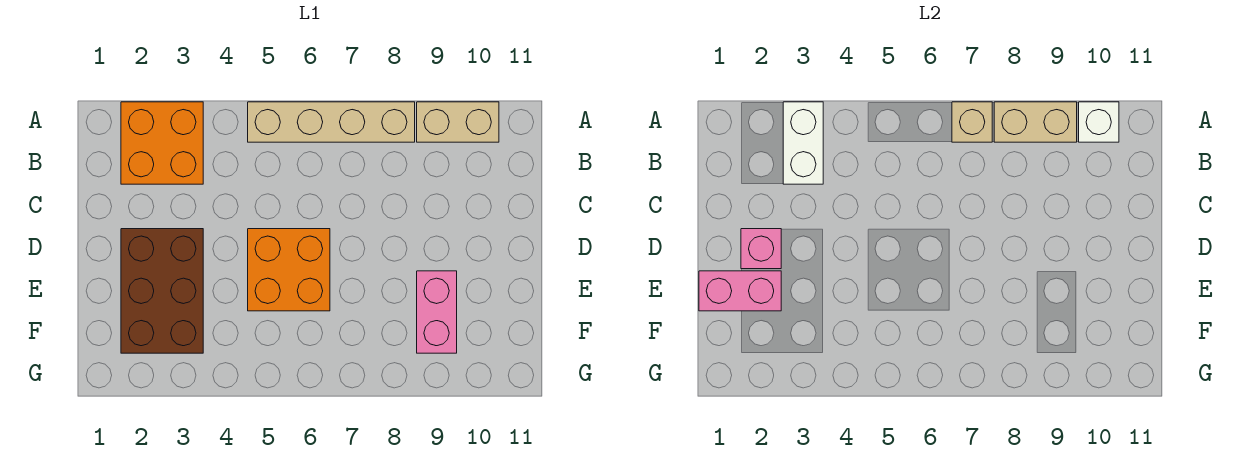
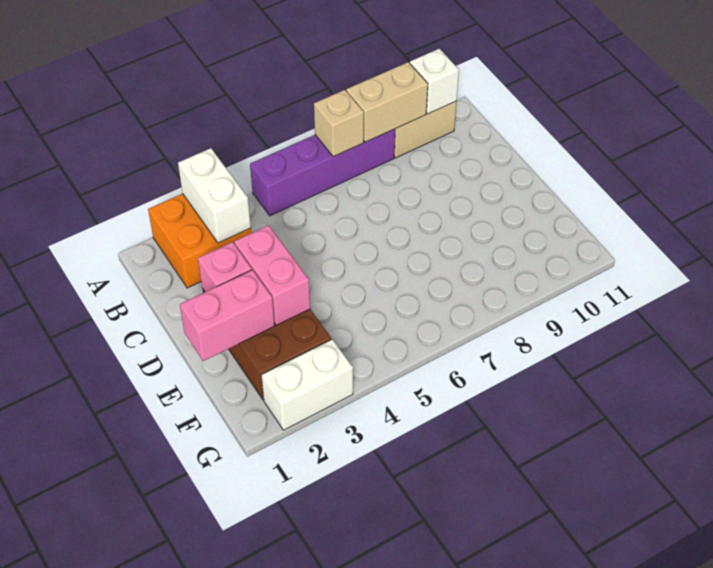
tan 1x4 brick [248,102,415,142] -> purple 1x4 brick [250,129,395,216]
orange 2x2 brick [248,229,330,311] -> none
pink 1x2 brick [417,271,457,353] -> pink 1x2 brick moved to [234,225,310,325]
none -> white 1x2 brick [261,339,353,430]

